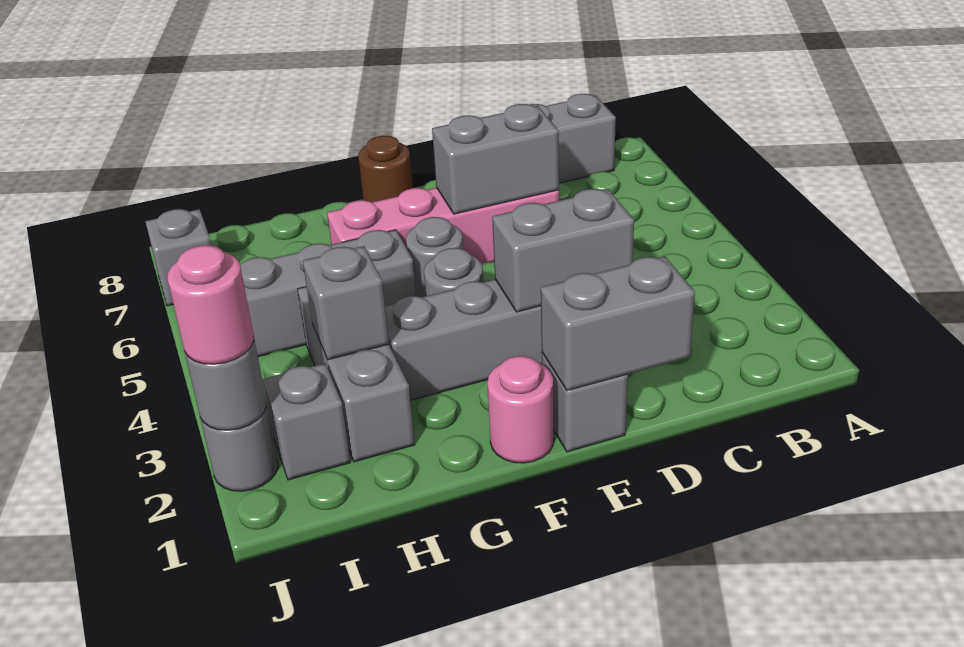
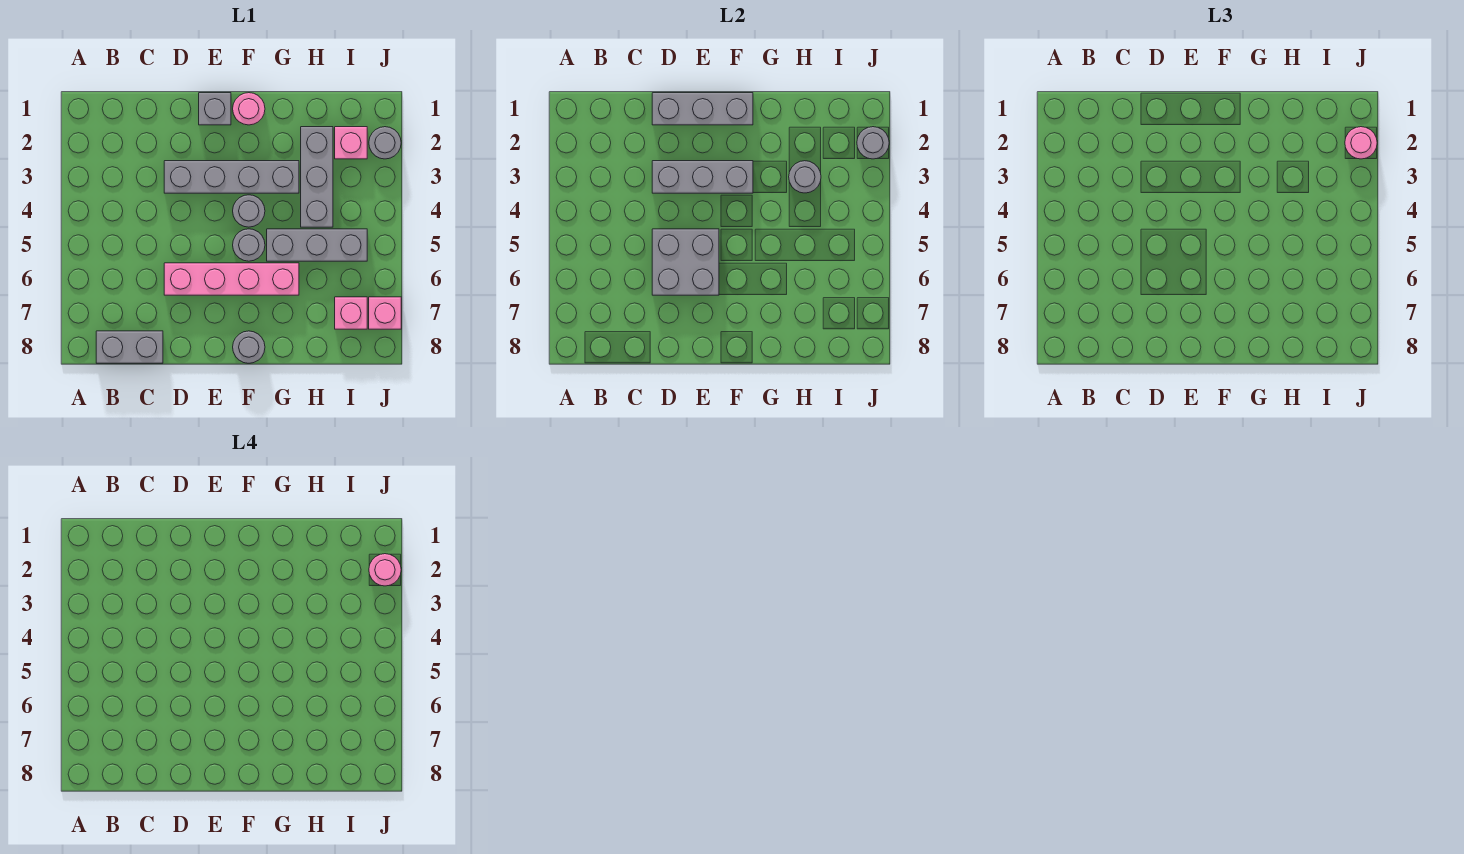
grey 1x2 brick [541,256,695,391] -> grey 1x3 brick [652,93,753,125]
grey 1x2 brick [492,189,634,312] -> grey 1x3 brick [652,161,753,193]
grey 1x2 brick [432,104,559,214] -> grey 2x2 brick [652,229,719,295]
brown 1x1 round brick [358,136,413,202] -> grey 1x1 round brick [233,331,265,363]
grey 1x1 brick [303,246,389,360] -> grey 1x1 round brick [789,161,821,193]
grey 1x1 brick [262,363,350,480] -> pink 1x1 brick [335,127,367,159]
none -> pink 1x1 brick [335,297,367,329]
none -> pink 1x1 round brick [369,554,401,586]
grey 1x1 brick [145,209,211,306] -> pink 1x1 brick [369,297,401,329]

